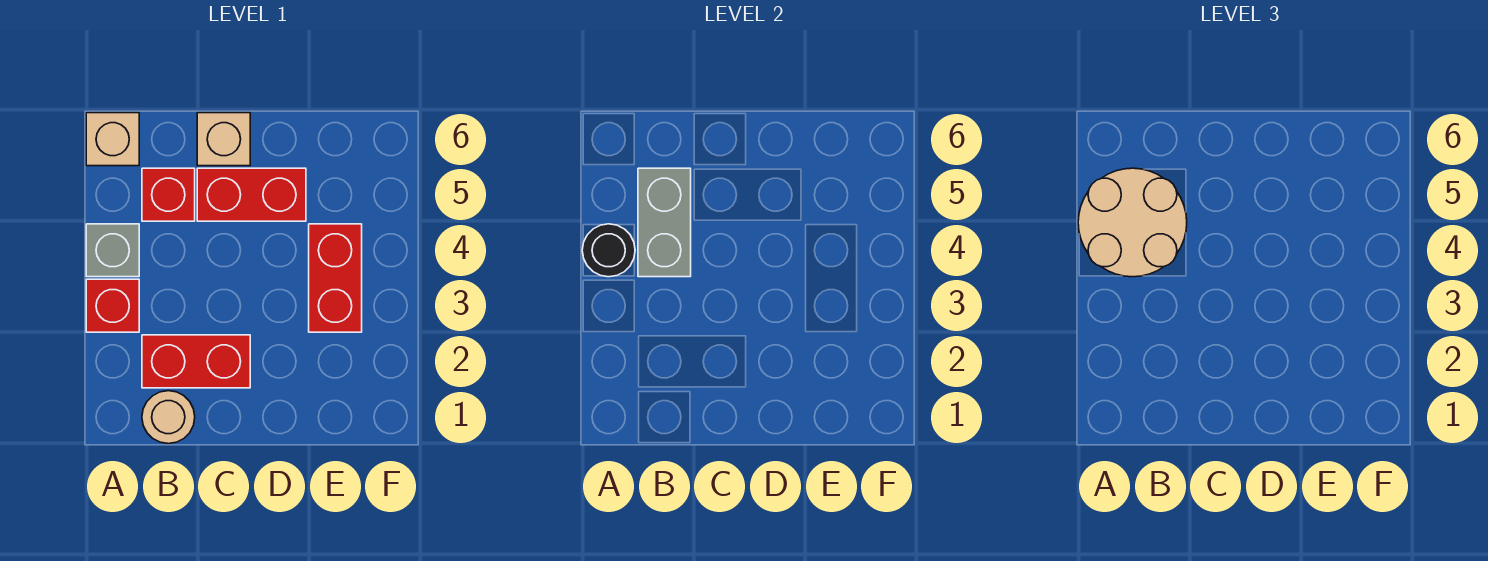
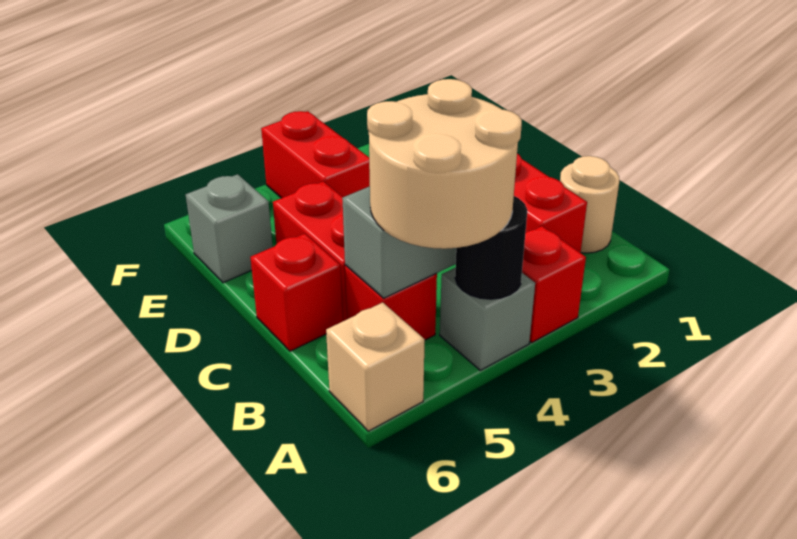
tan 1x1 brick [197,113,250,166] -> red 1x1 brick [250,234,343,351]
red 1x2 brick [309,224,362,332] -> red 1x2 brick turned to [261,111,370,198]
none -> grey 1x1 brick [186,174,273,283]

